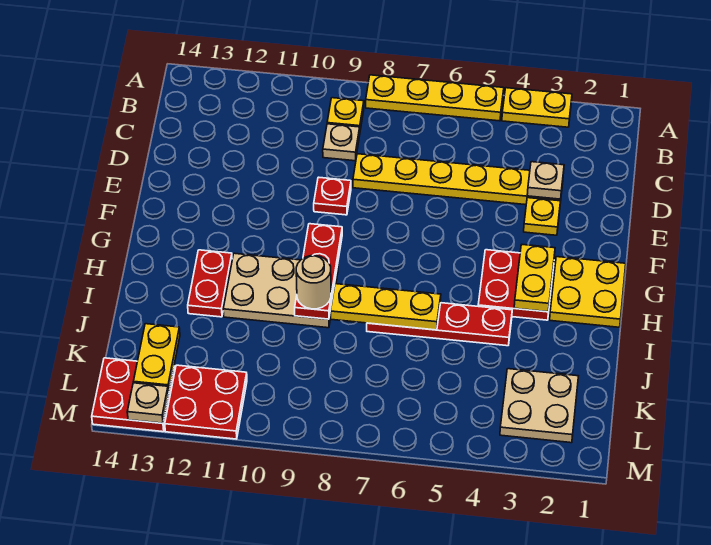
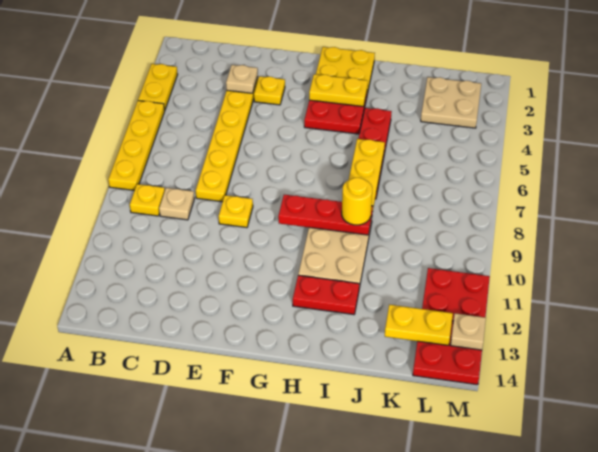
red 1x1 plate [314,177,351,215] -> yellow 1x1 plate [219,195,253,228]
tan 1x1 round brick [296,256,331,309] -> yellow 1x1 round brick [342,178,372,225]

